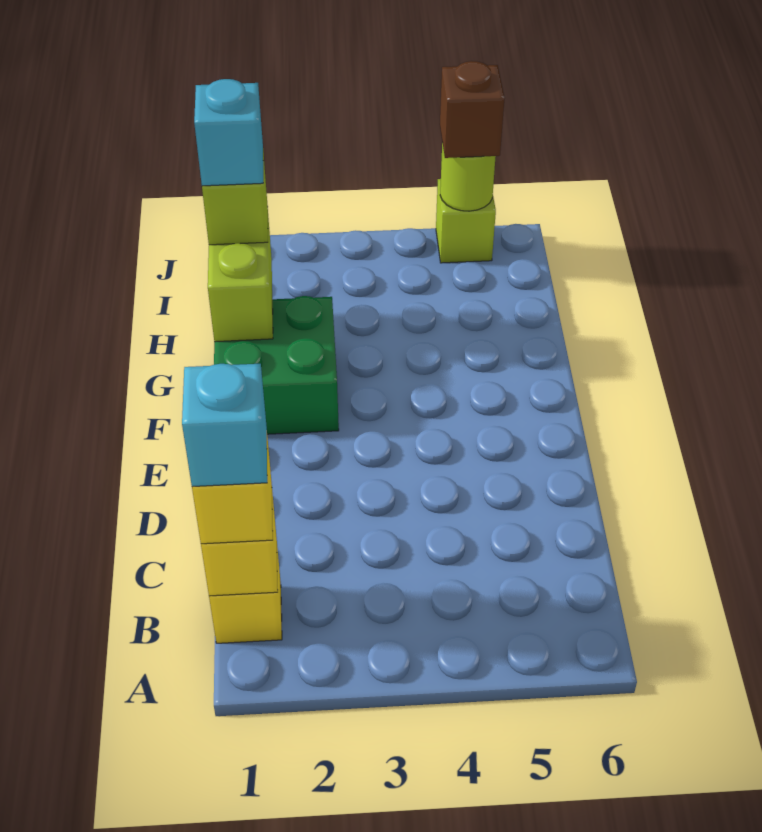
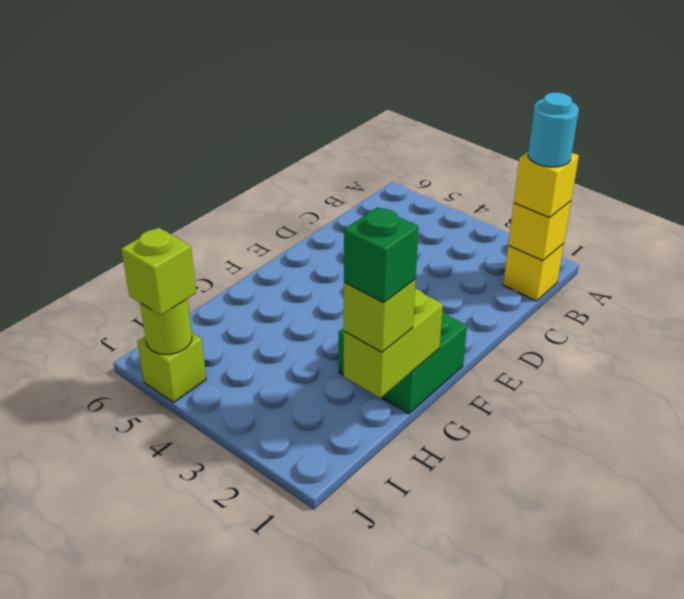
cyan 1x1 brick [182,364,267,487] -> cyan 1x1 round brick [528,92,579,167]
cyan 1x1 brick [194,79,263,186] -> green 1x1 brick [344,207,419,303]
brown 1x1 brick [440,61,505,158] -> lime 1x1 brick [121,228,196,315]

